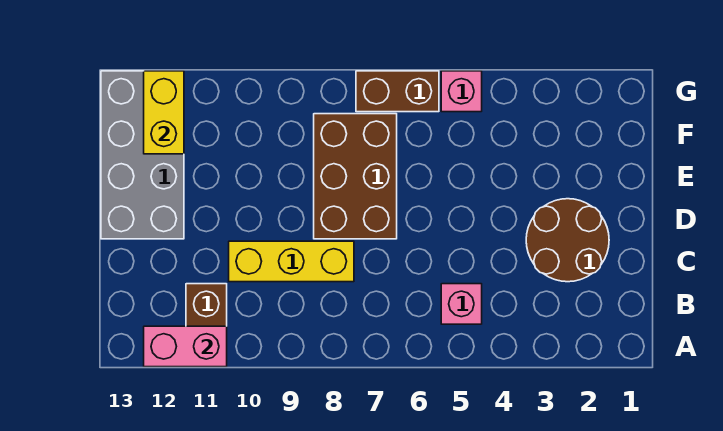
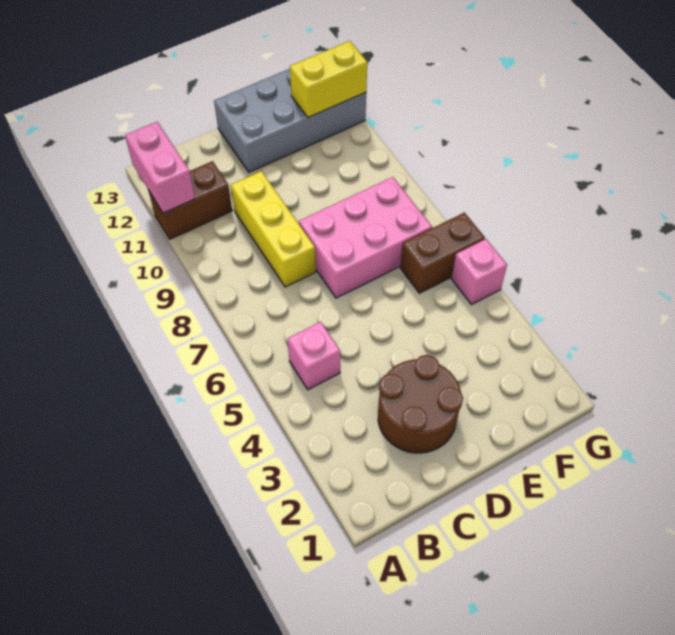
brown 2x3 brick [314,114,397,239] -> pink 2x3 brick [299,177,432,298]
brown 1x2 brick [356,71,439,112] -> brown 1x2 brick turned to [400,213,485,293]

